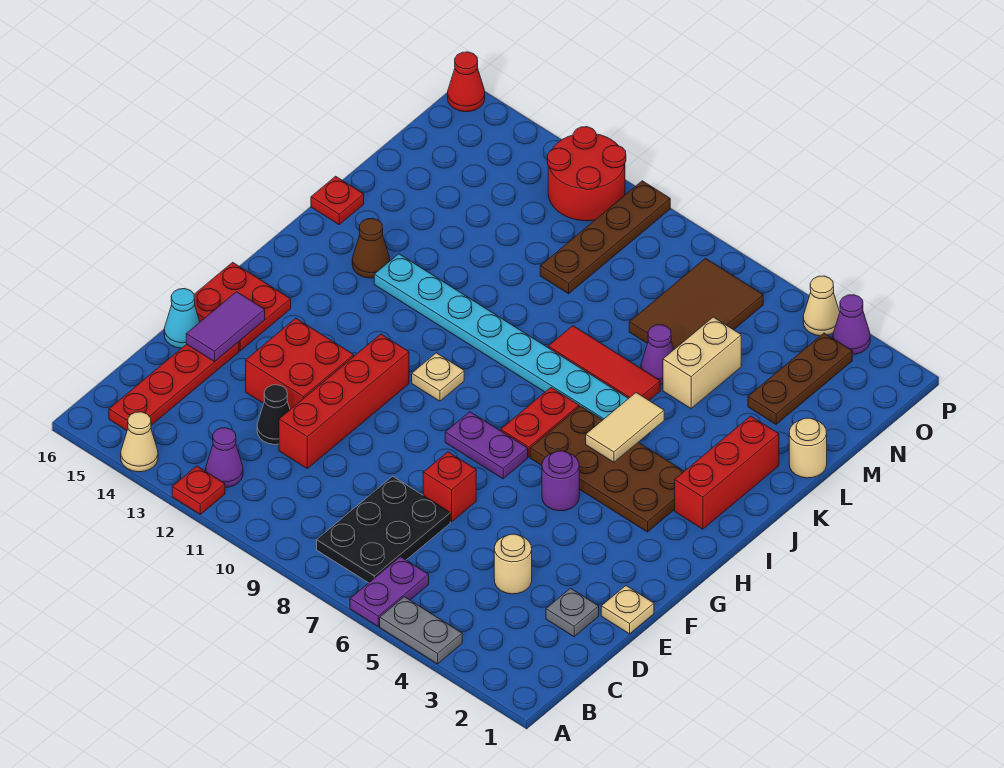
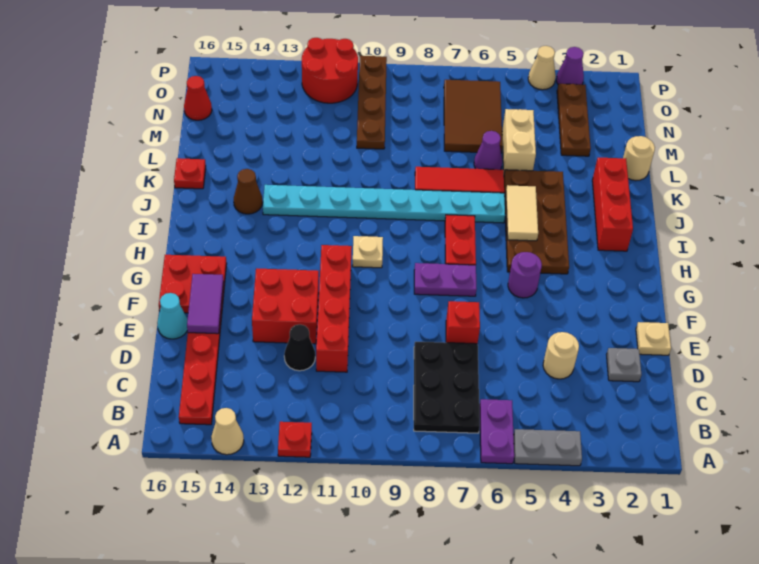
purple 1x1 cone [206,428,243,487] -> none
brown 2x4 plate [530,406,684,532] -> brown 2x4 plate turned to [504,170,569,274]
red 1x1 cone [448,52,485,112] -> red 1x1 cone moved to [184,76,212,120]

